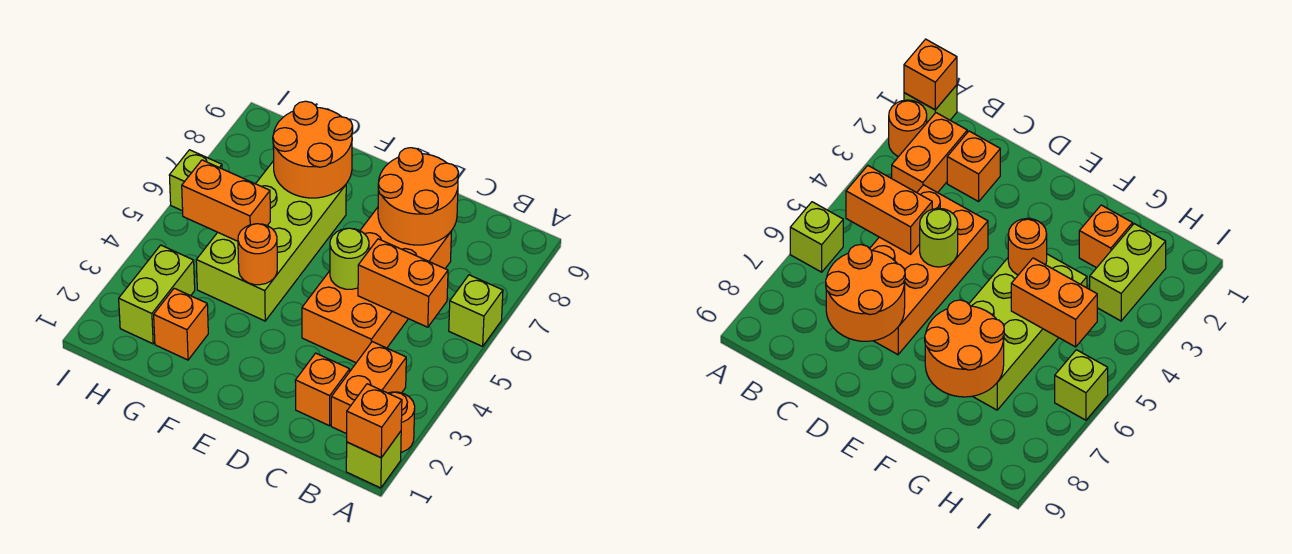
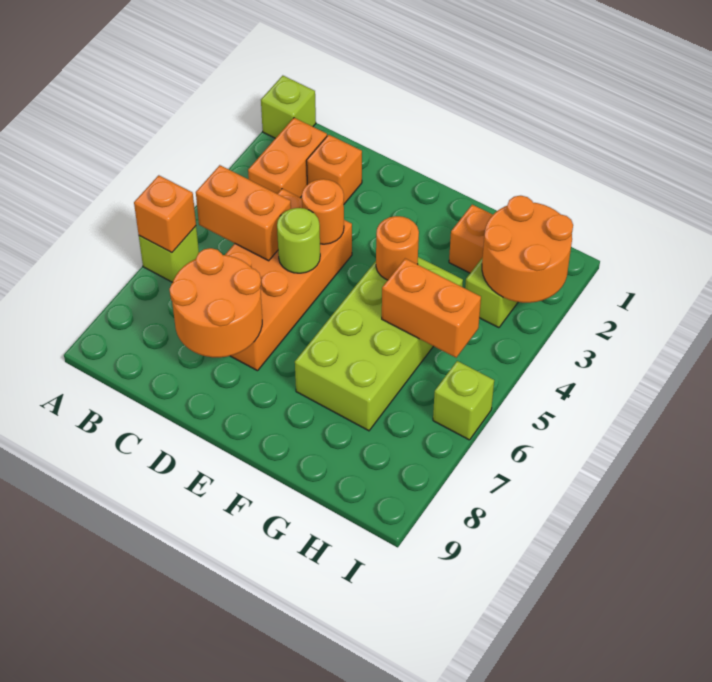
orange 1x1 brick [347,384,402,458] -> orange 1x1 brick moved to [134,175,196,253]
orange 1x1 round brick [388,392,415,452] -> orange 1x1 round brick moved to [302,179,344,244]
orange 2x2 round brick [273,101,353,198] -> orange 2x2 round brick moved to [482,196,573,303]

